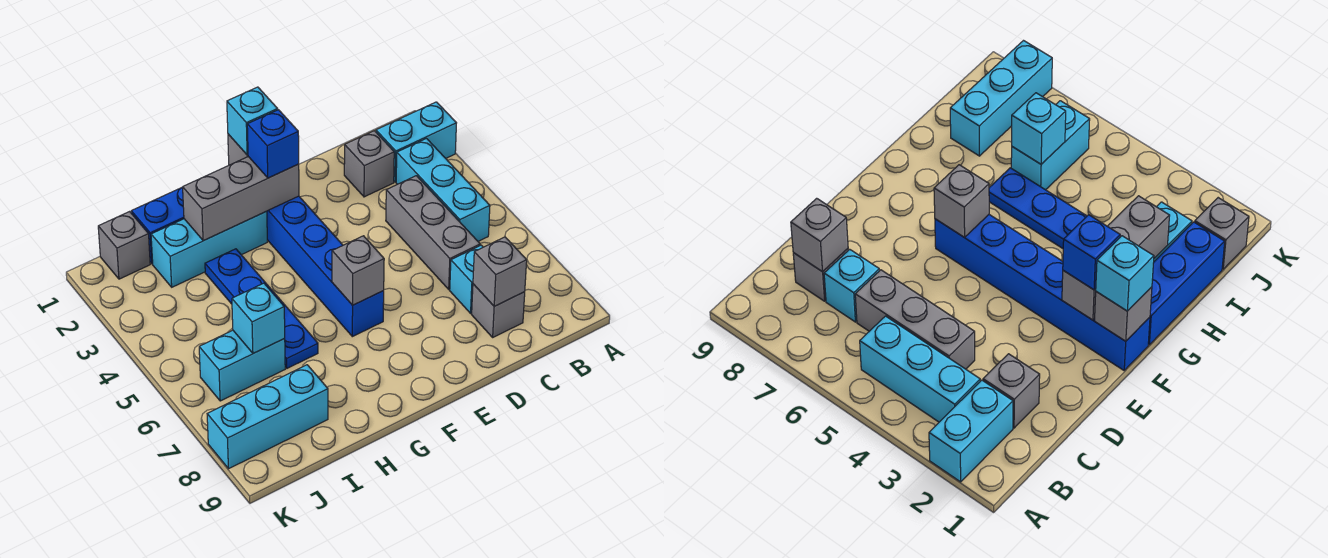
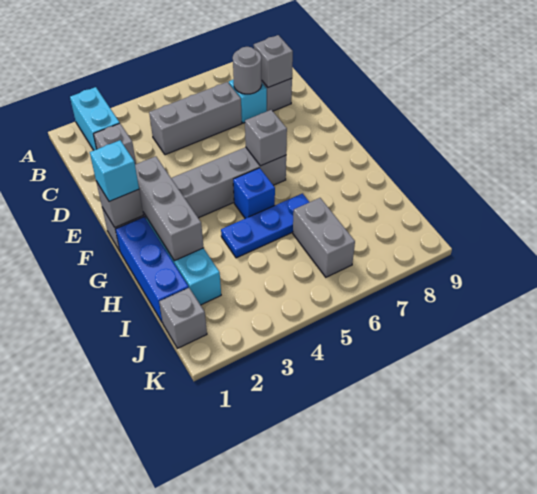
cyan 1x3 brick [396,138,490,241] -> none
none -> grey 1x1 round brick [233,47,262,94]
blue 1x6 brick [267,196,384,337] -> grey 1x6 brick [102,147,286,251]
blue 1x1 brick [247,110,299,178] -> blue 1x1 brick moved to [233,168,275,218]
blue 1x4 plate [205,249,318,368] -> blue 1x3 plate [221,193,309,258]
cyan 1x2 brick [199,330,285,401] -> grey 1x2 brick [293,198,355,277]
cyan 1x1 brick [232,283,285,353] -> none
cyan 1x3 brick [207,365,328,469] -> none

